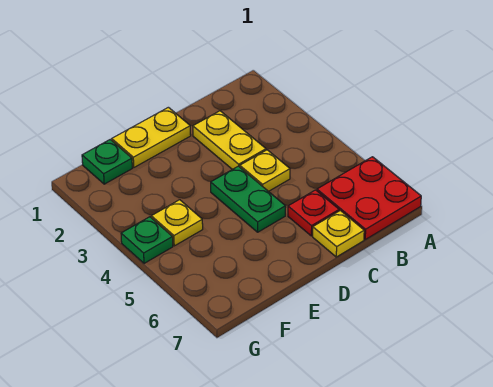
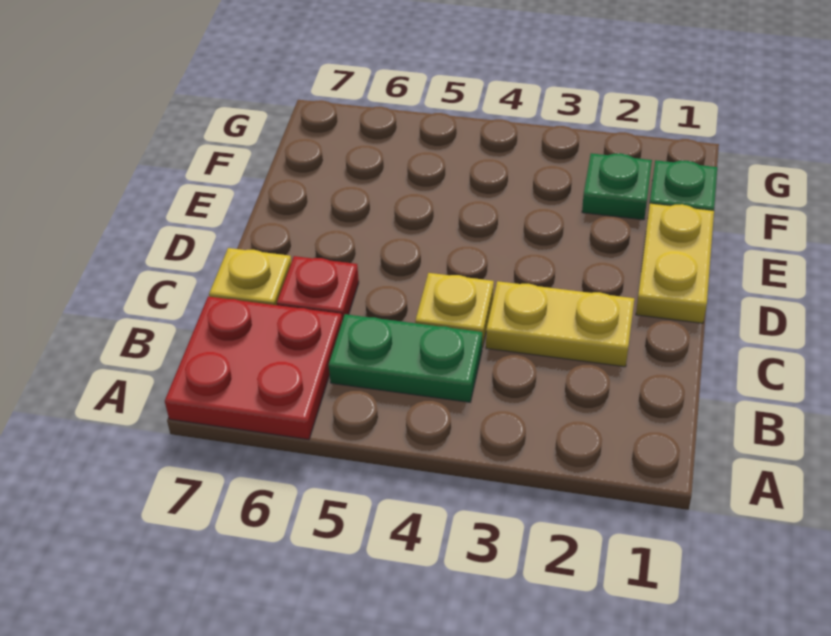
green 1x2 plate [211,166,286,232] -> green 1x2 plate moved to [329,314,482,402]
yellow 1x1 plate [151,200,203,246] -> none
green 1x1 plate [121,217,173,263] -> green 1x1 plate moved to [582,153,652,220]

